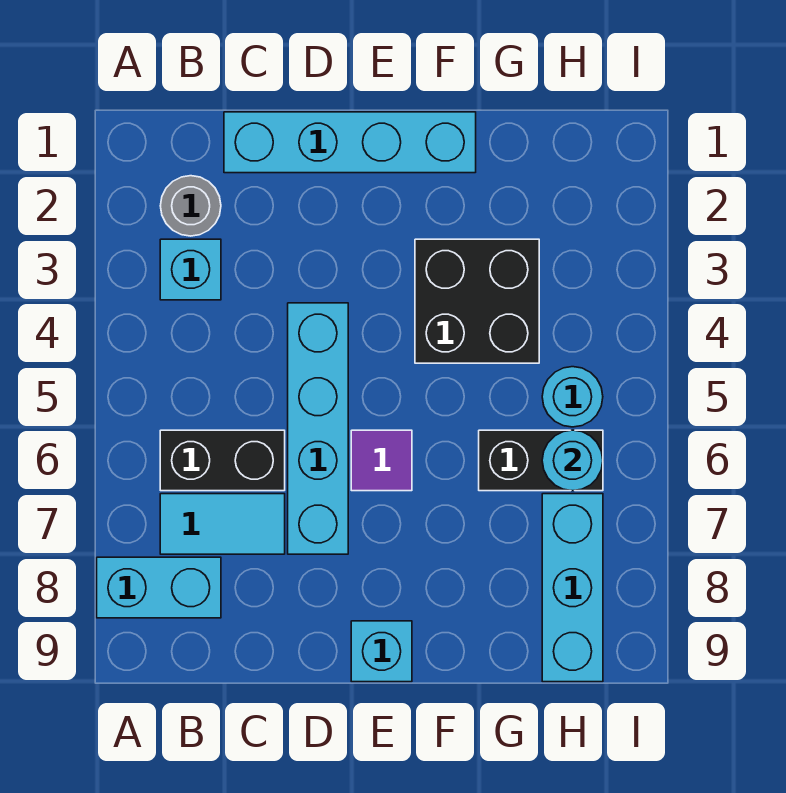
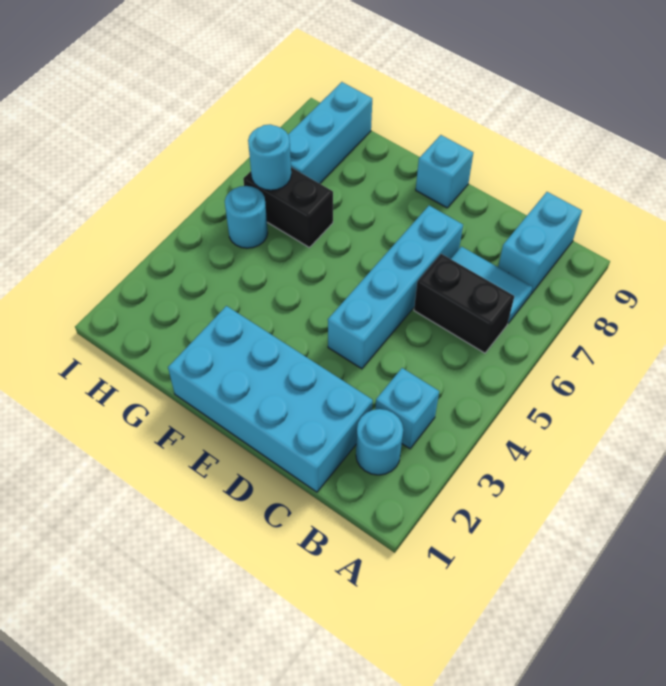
cyan 1x2 brick [97,557,221,618] -> cyan 1x2 brick turned to [498,192,582,295]
grey 1x1 round brick [160,176,221,236] -> cyan 1x1 round brick [356,409,403,475]
cyan 1x4 brick [224,112,476,173] -> cyan 2x4 brick [168,306,373,492]
purple 1x1 tile [351,430,412,491] -> none
black 2x2 brick [415,239,539,363] -> none

